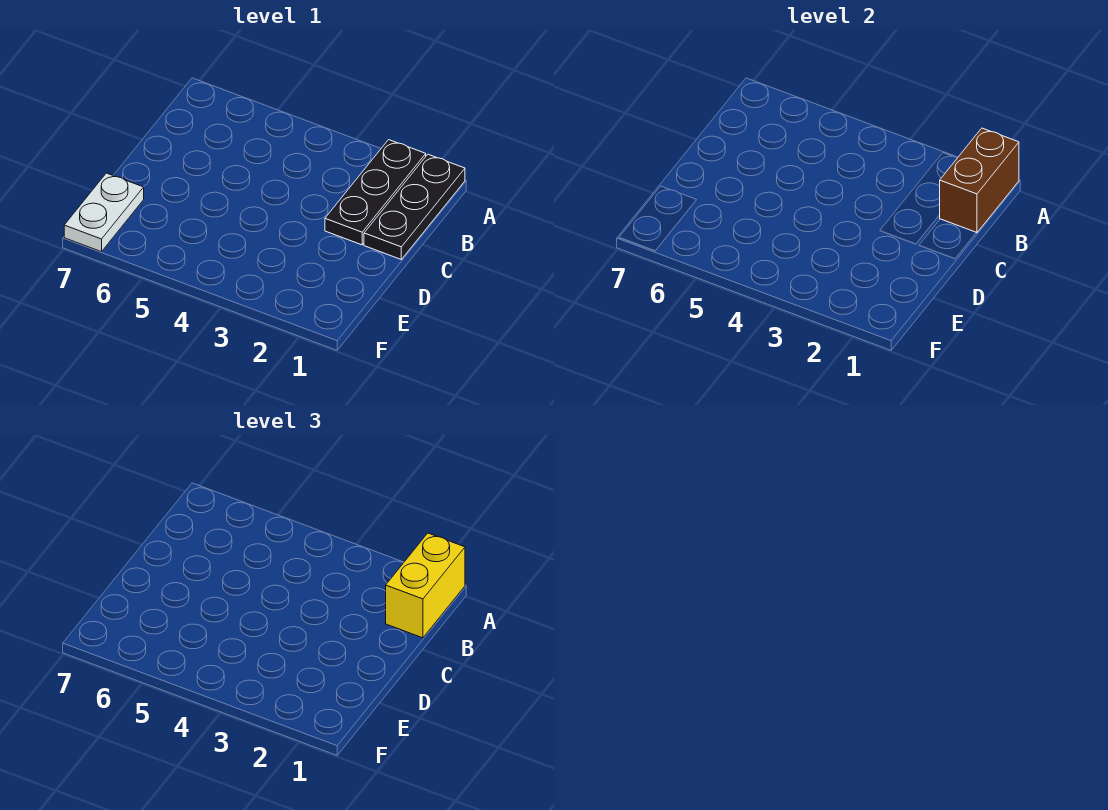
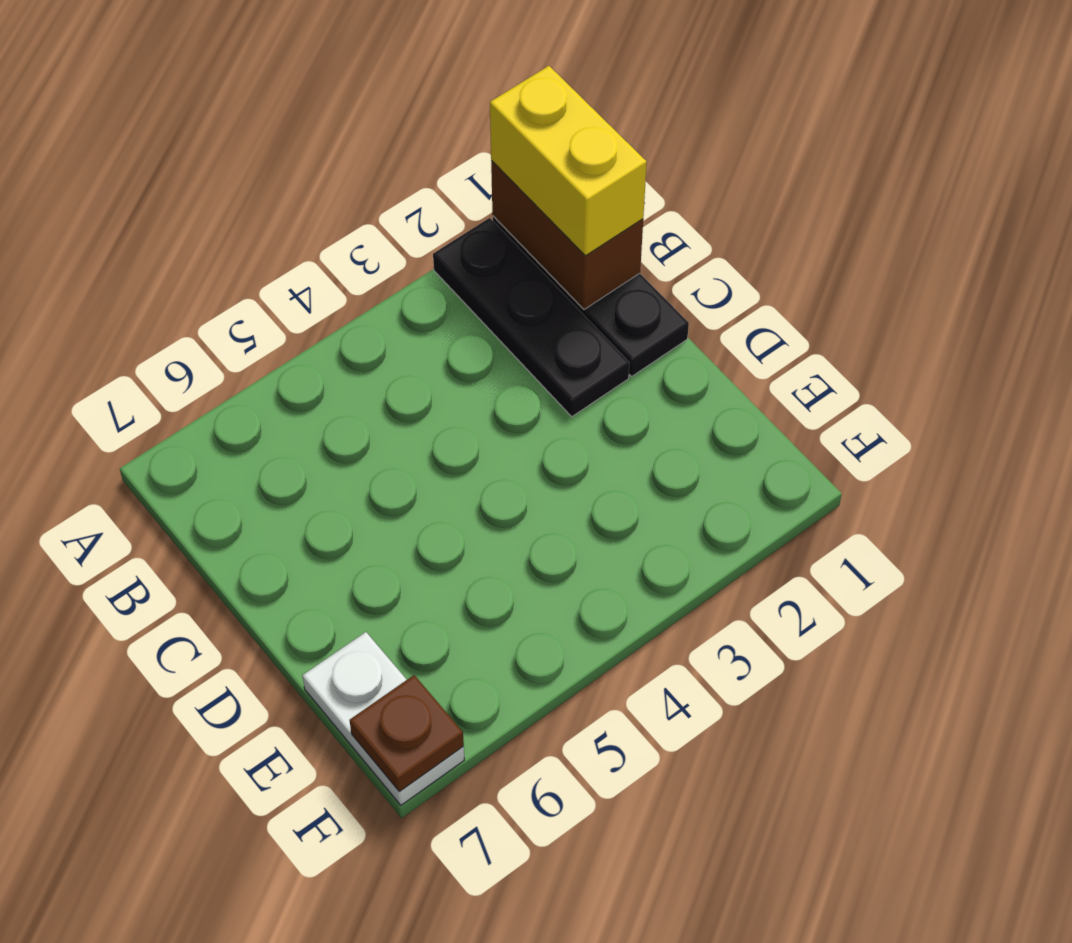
none -> brown 1x1 plate [350,675,464,791]

